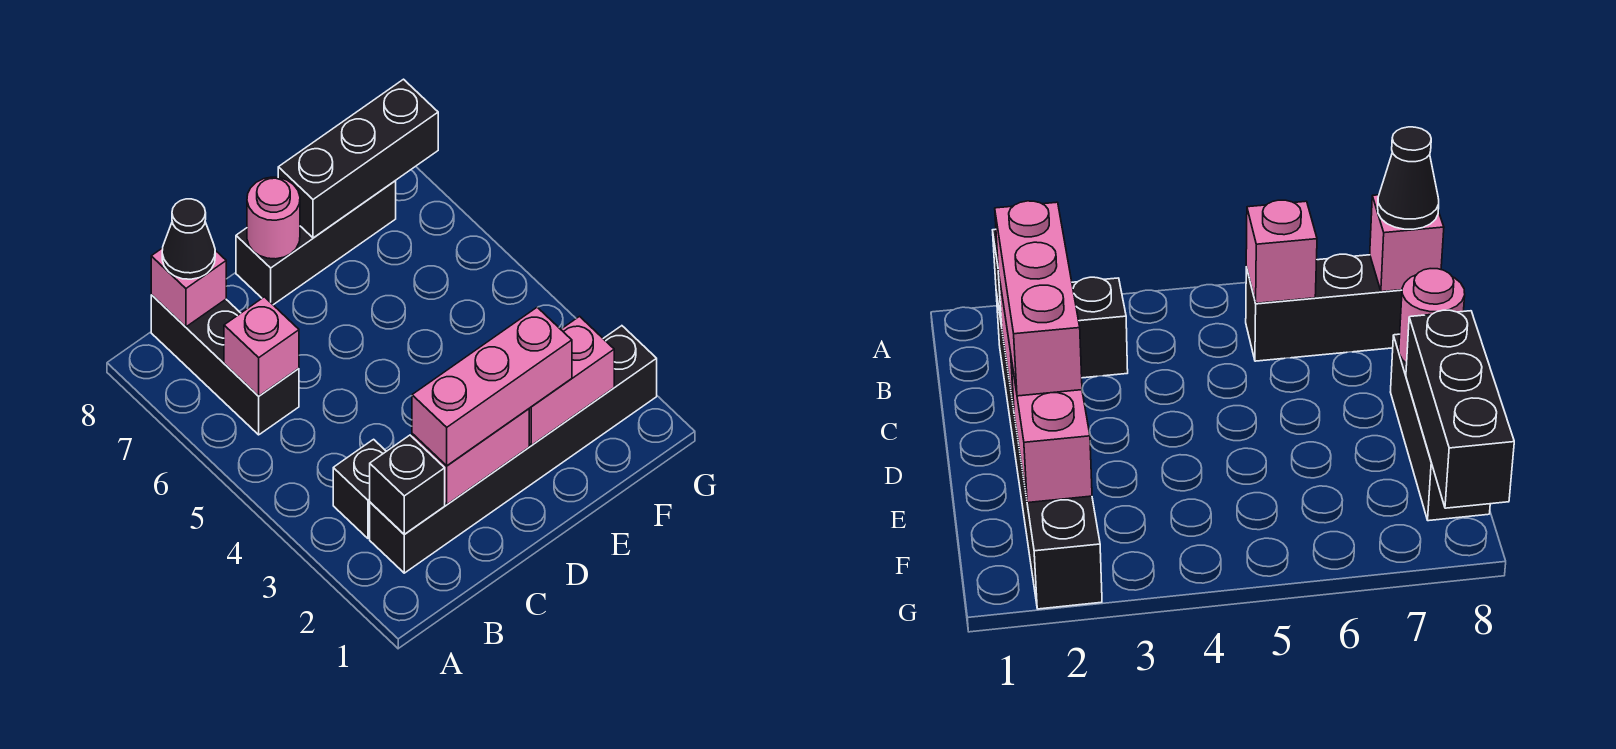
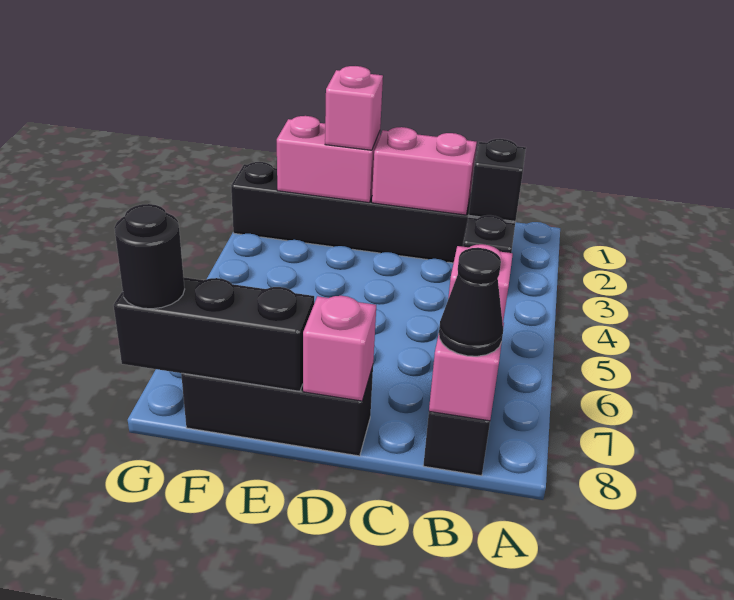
pink 1x3 brick [412,307,572,466] -> pink 1x1 brick [325,66,383,150]
pink 1x1 round brick [247,177,300,259] -> pink 1x1 brick [303,296,376,401]
none -> black 1x1 round brick [114,204,185,309]

